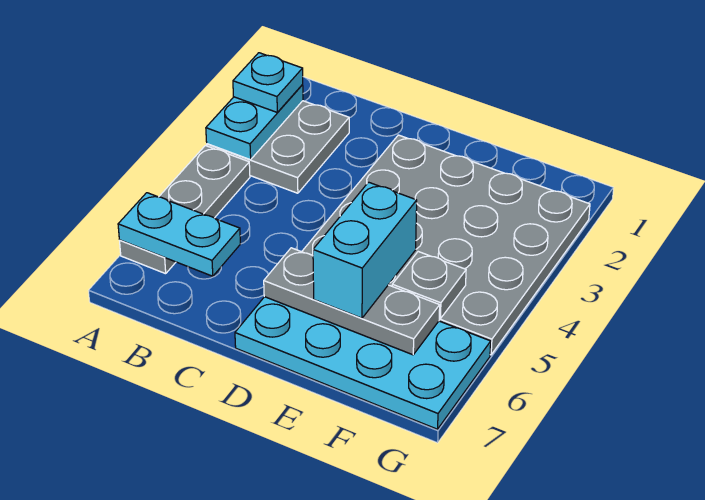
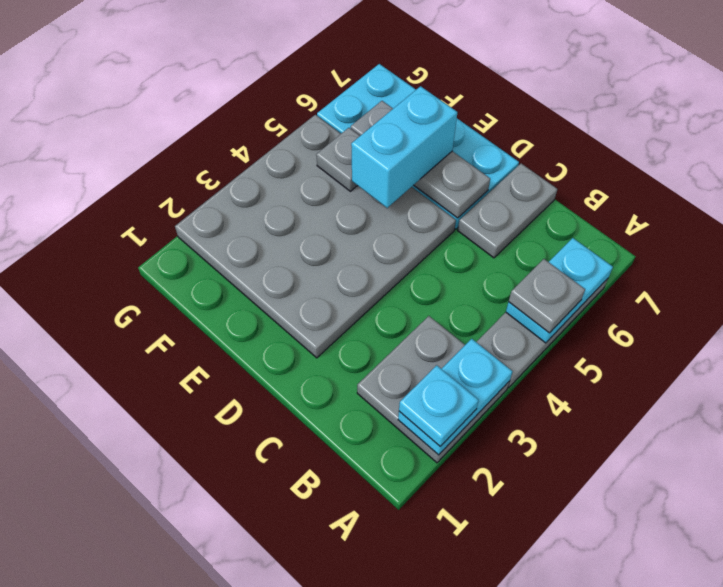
none -> grey 1x1 plate [509,259,585,333]
cyan 1x2 plate [118,193,240,276] -> cyan 1x2 plate turned to [506,238,613,343]
none -> grey 1x2 plate [458,164,557,258]

